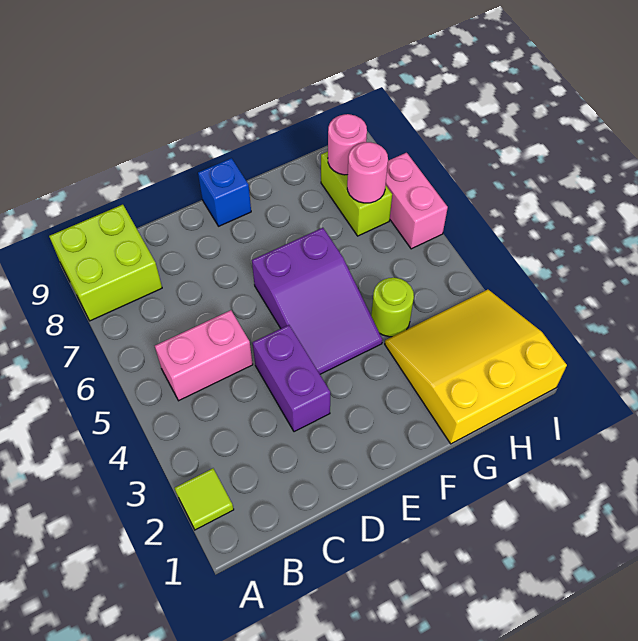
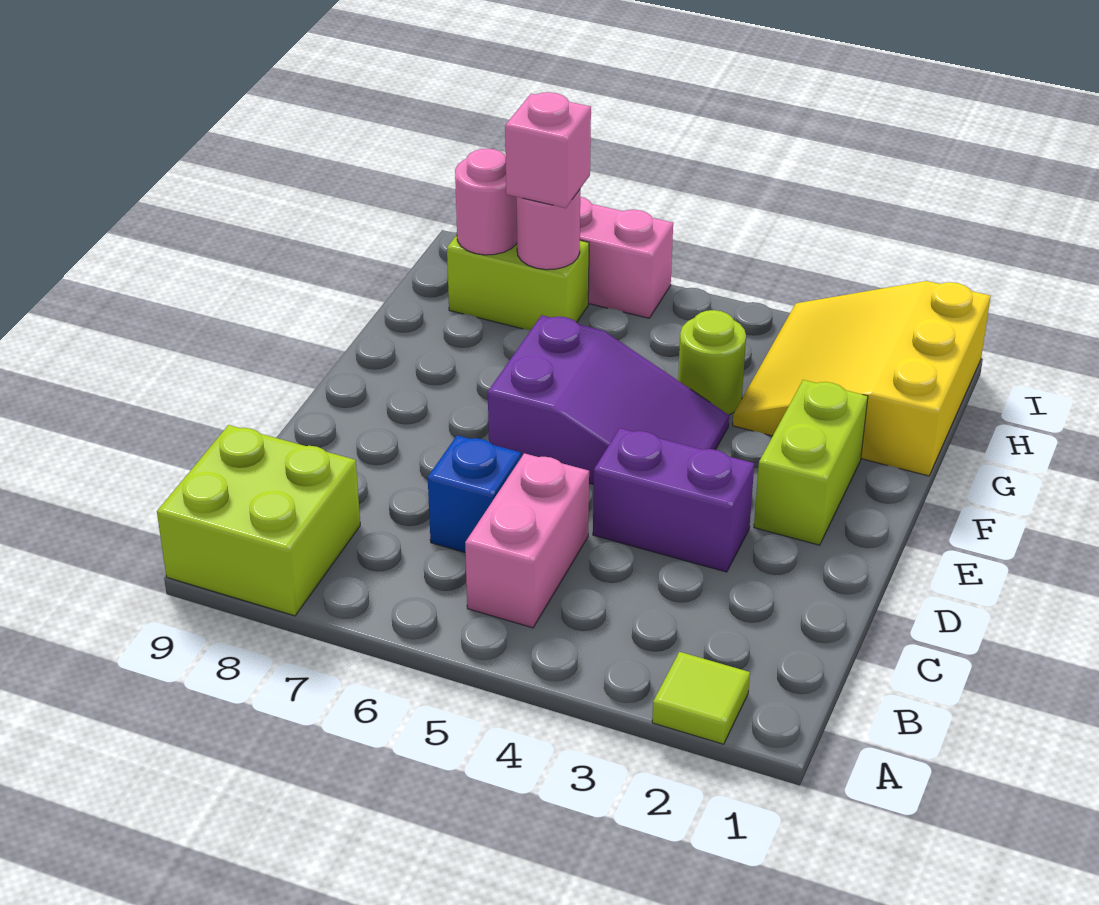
none -> lime 1x2 brick [754,380,868,545]
blue 1x1 brick [198,158,251,226] -> blue 1x1 brick moved to [428,435,521,552]
none -> pink 1x1 brick [505,92,591,208]

